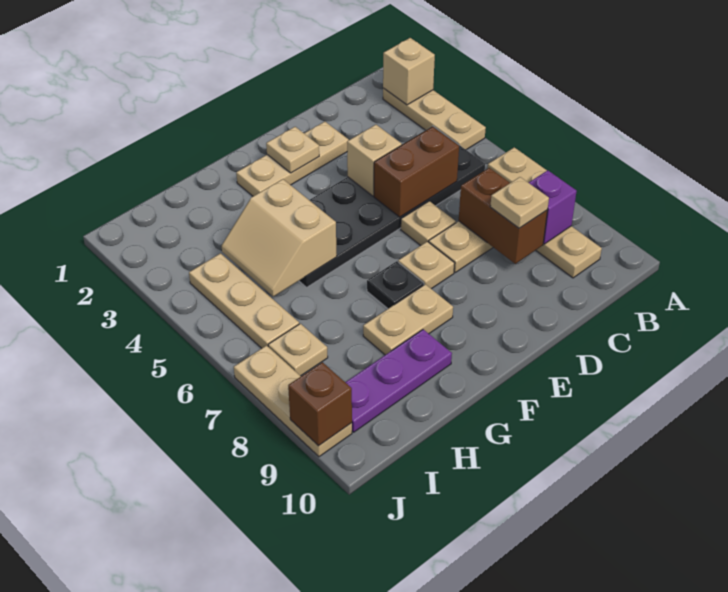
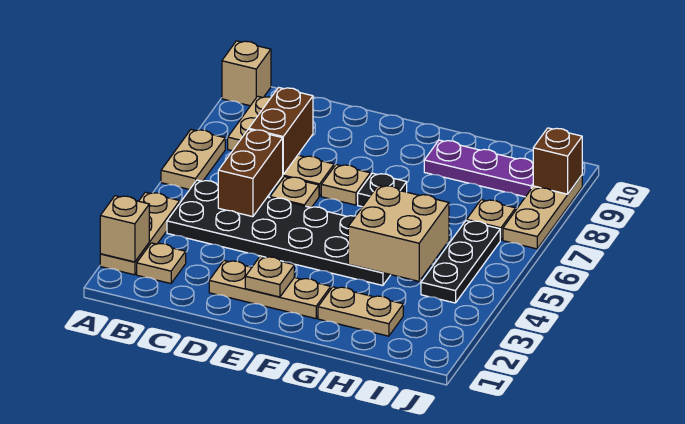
purple 1x1 brick [529,170,577,244] -> none
brown 1x2 brick [374,127,459,217] -> brown 1x2 brick turned to [218,129,283,217]
tan 1x1 plate [490,177,549,228] -> tan 1x1 plate moved to [137,243,186,283]
tan 1x1 brick [347,125,402,196] -> tan 1x1 brick moved to [222,41,271,106]
tan 1x2 plate [363,284,453,355] -> tan 1x2 plate moved to [318,287,403,336]
tan 2x2 slope [222,179,337,297] -> tan 2x2 brick [348,185,449,281]
tan 1x3 plate [189,253,299,348] -> black 1x3 plate [421,221,500,303]

